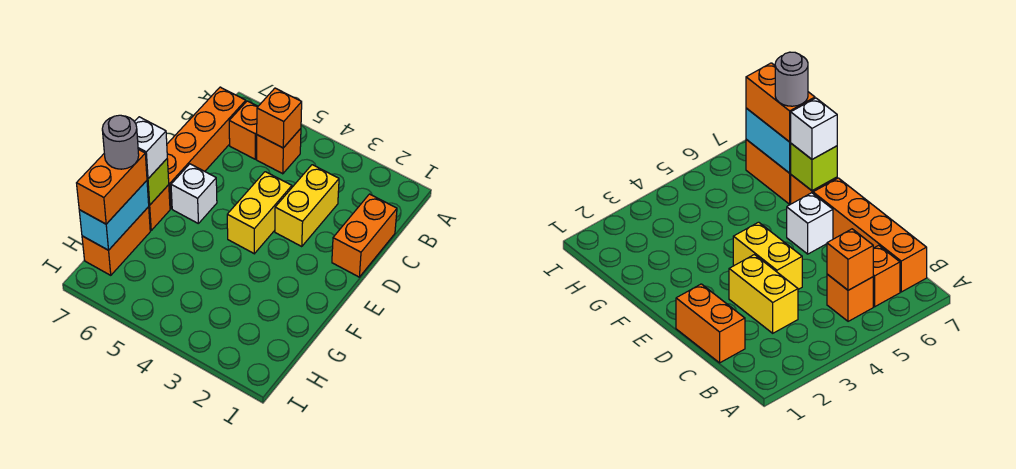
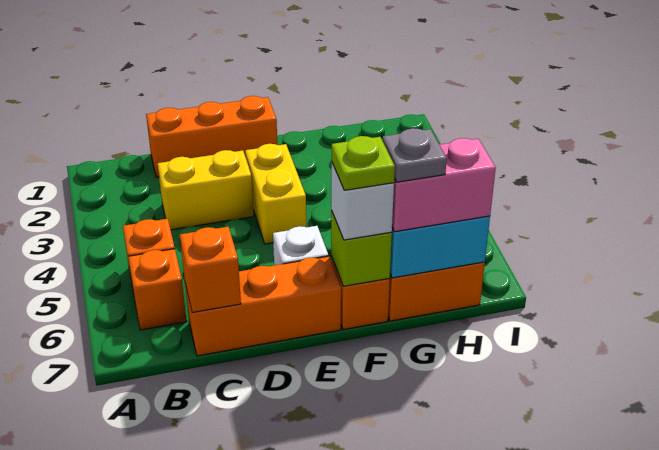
orange 1x1 brick [257,88,302,148] -> orange 1x1 brick moved to [180,227,241,313]
orange 1x4 brick [167,87,246,209] -> orange 1x3 brick [185,256,341,356]
orange 1x2 brick [332,194,397,277] -> orange 1x3 brick [146,96,277,177]
yellow 1x2 brick [227,172,292,254] -> yellow 1x2 brick turned to [245,144,306,244]
none -> lime 1x1 plate [332,136,395,190]
orange 1x2 brick [77,149,147,224] -> pink 1x2 brick [392,138,496,232]
grey 1x1 round brick [102,115,139,169] -> grey 1x1 plate [383,128,447,182]

